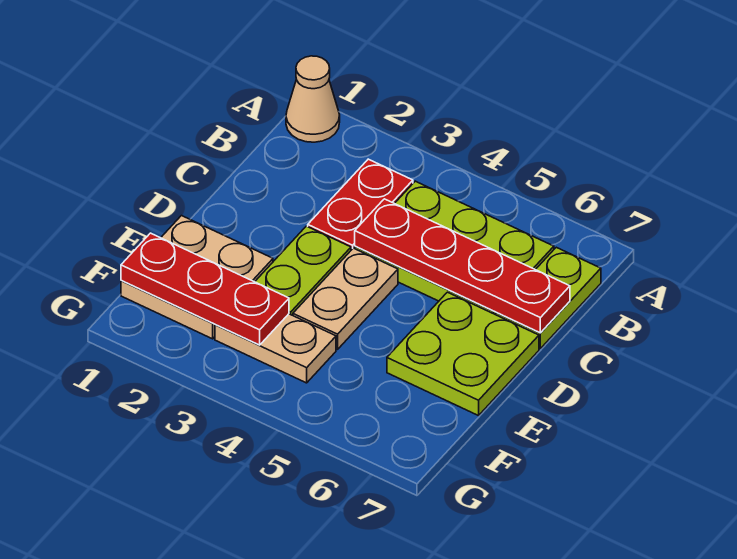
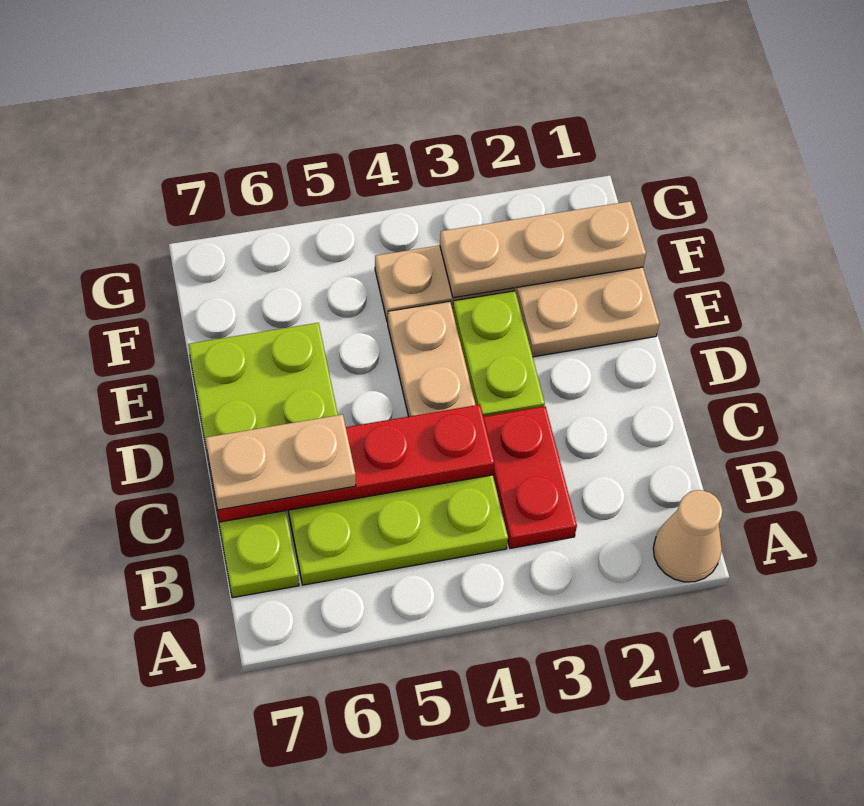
none -> tan 1x2 plate [205,415,356,510]
red 1x3 plate [121,233,289,345] -> tan 1x3 plate [440,201,646,298]

